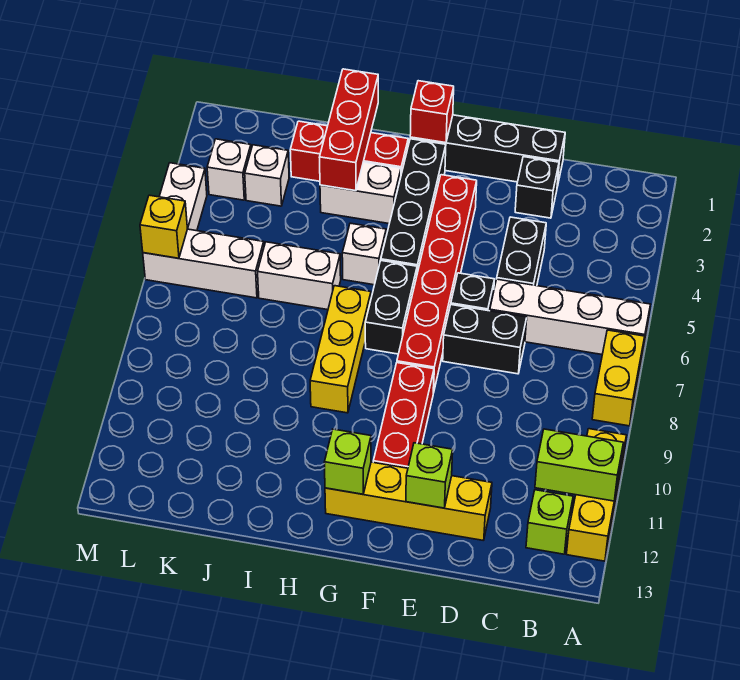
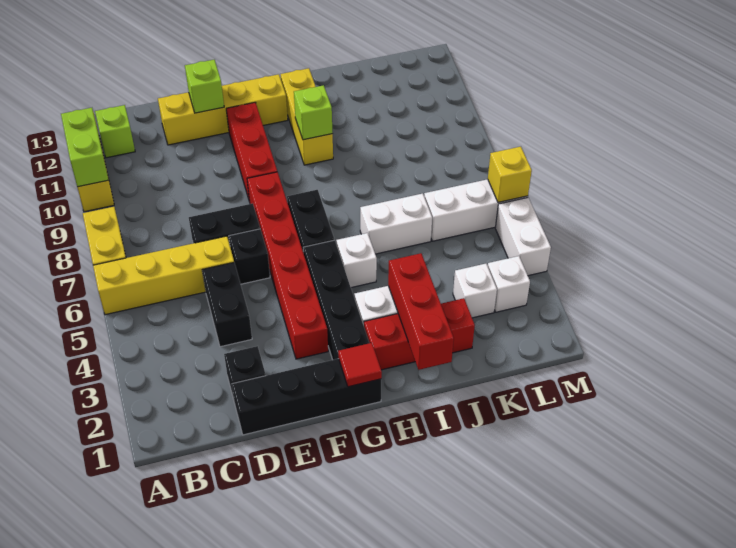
white 1x4 brick [490,279,651,356] -> yellow 1x4 brick [93,236,234,315]
lime 1x2 brick [535,429,623,501] -> lime 1x2 brick turned to [61,108,108,187]
red 1x1 brick [410,81,454,143] -> red 1x1 tile [338,343,382,387]
lime 1x1 brick [324,429,371,494] -> lime 1x1 brick moved to [294,85,333,140]
yellow 1x3 brick [310,286,371,413] -> yellow 1x3 brick moved to [281,68,333,165]

